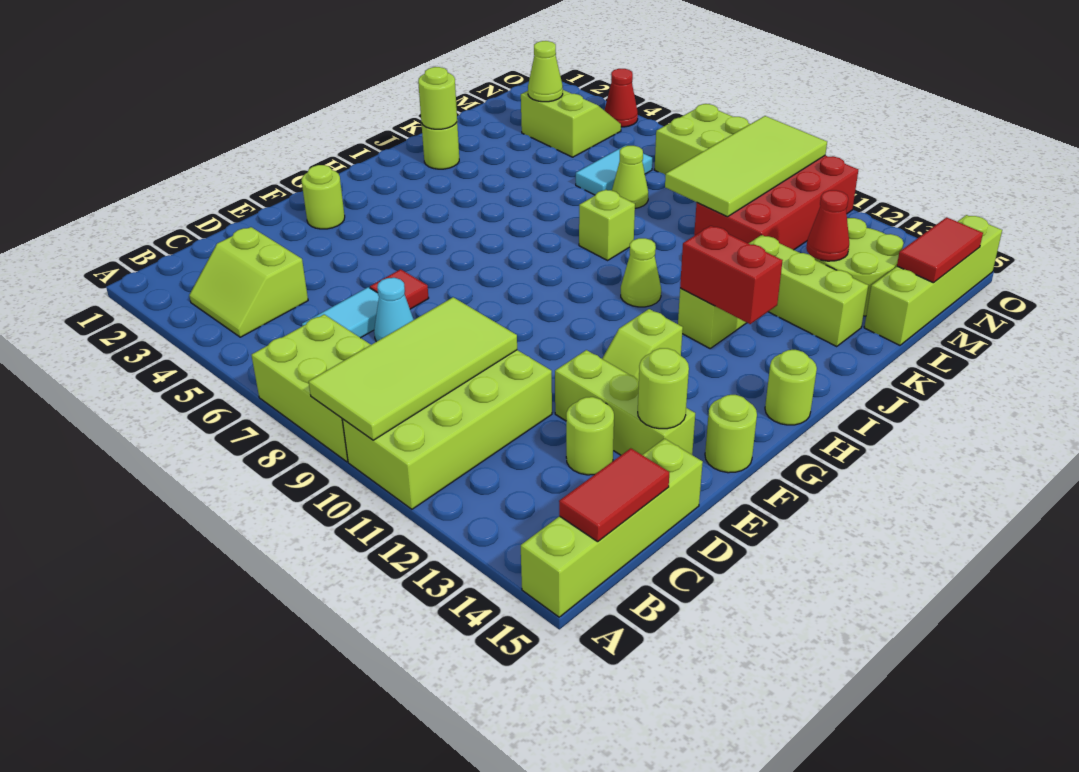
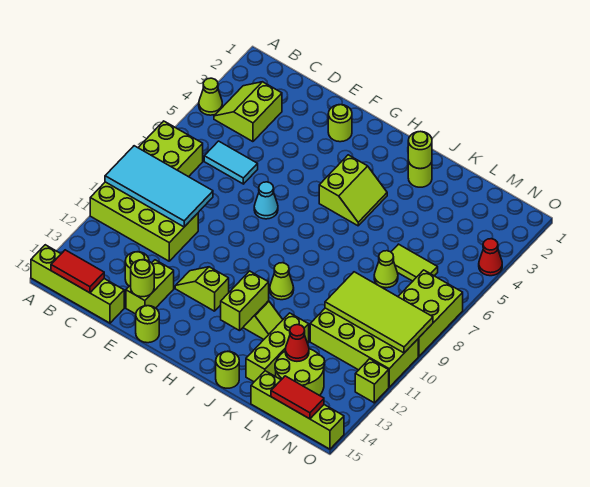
lime 2x4 tile [309,297,517,440] -> cyan 2x4 tile [105,146,213,227]
cyan 1x1 cone [374,278,414,342] -> cyan 1x1 cone moved to [254,182,278,219]
red 1x1 tile [370,269,429,309] -> none
lime 1x3 brick [555,350,695,455] -> lime 1x2 brick [126,260,174,314]
lime 1x1 round brick [765,350,817,425] -> lime 1x1 round brick moved to [216,351,239,388]
red 1x2 brick [680,226,783,324] -> lime 1x2 brick [221,271,269,331]
lime 1x1 brick [579,190,635,260] -> lime 1x1 brick moved to [355,359,389,403]
cyan 1x2 tile [576,145,652,195] -> lime 1x2 tile [391,244,438,281]
red 2x4 brick [694,156,858,250] -> lime 2x4 brick [310,308,418,387]
lime 2x2 slope [521,90,621,157] -> lime 2x2 slope moved to [319,155,387,226]
lime 1x1 cone [528,41,563,102] -> lime 1x1 cone moved to [199,78,222,115]

